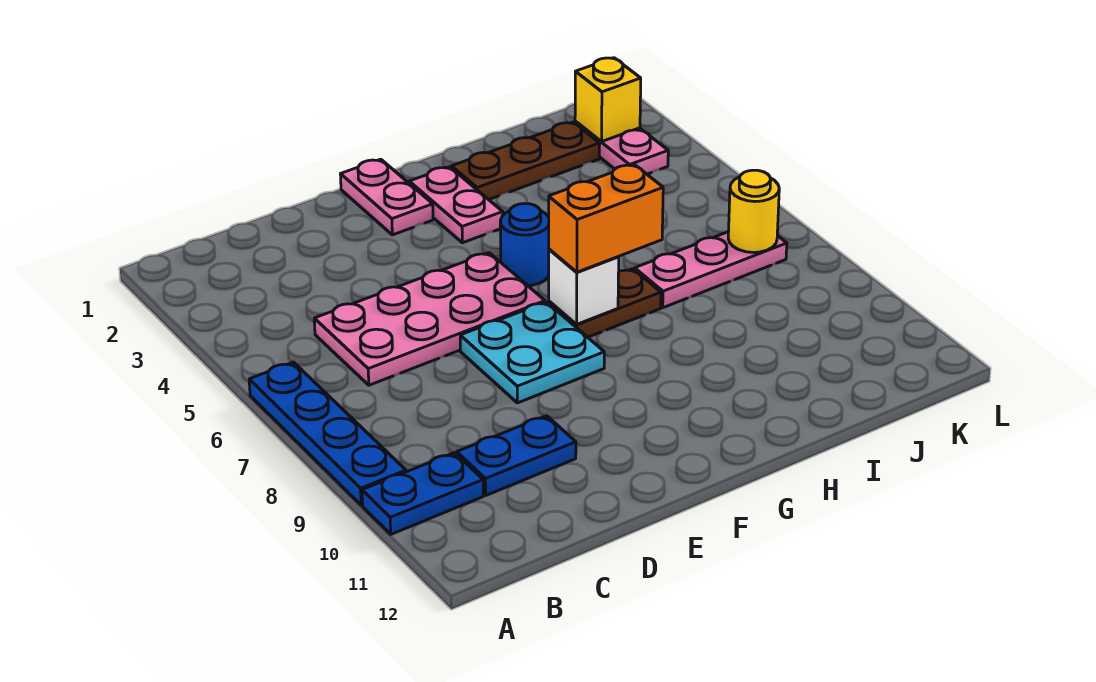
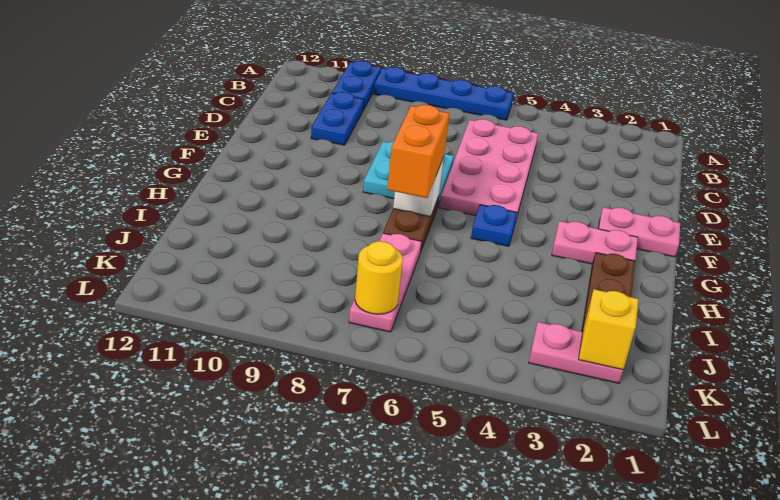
blue 1x1 round brick [500,204,549,286] -> blue 1x1 plate [471,205,517,246]

